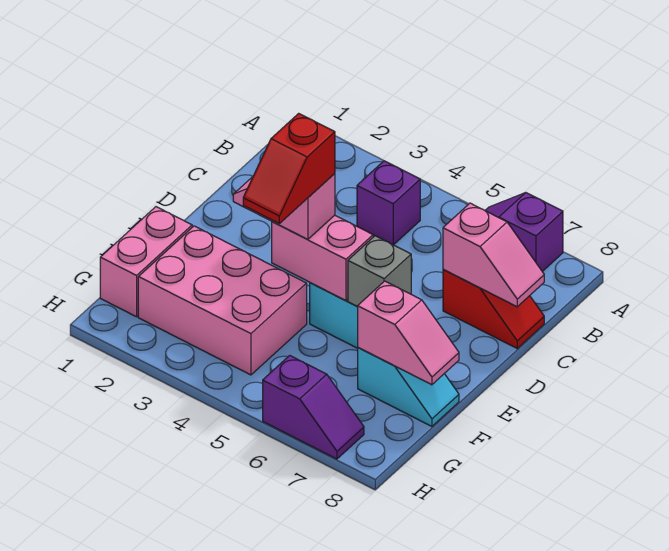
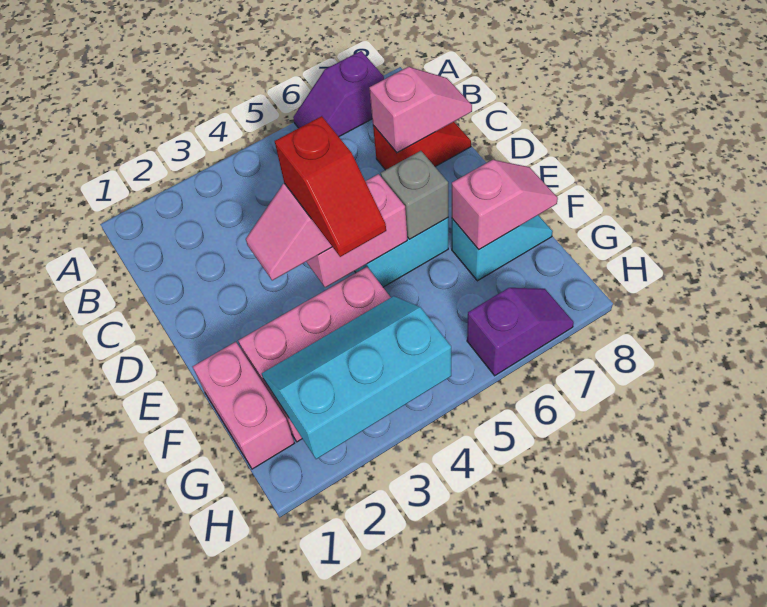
purple 1x1 brick [357,161,420,245] -> none
none -> cyan 2x3 slope [262,296,451,459]

